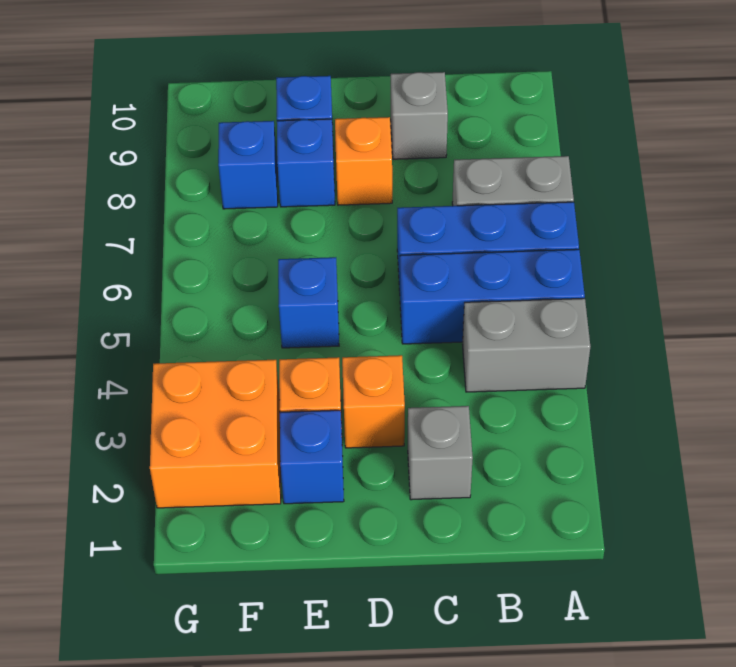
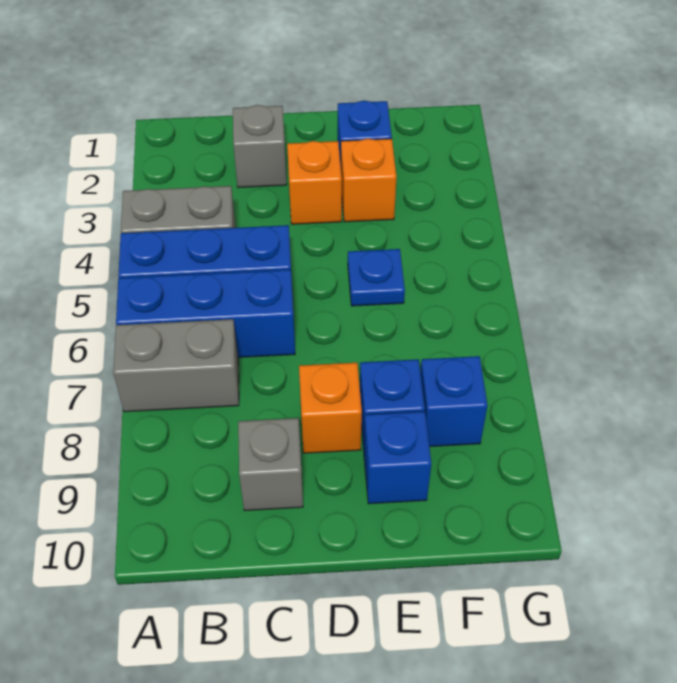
blue 1x1 brick [278,257,339,348] -> blue 1x1 plate [348,249,405,306]
orange 2x2 brick [150,360,281,508] -> none

